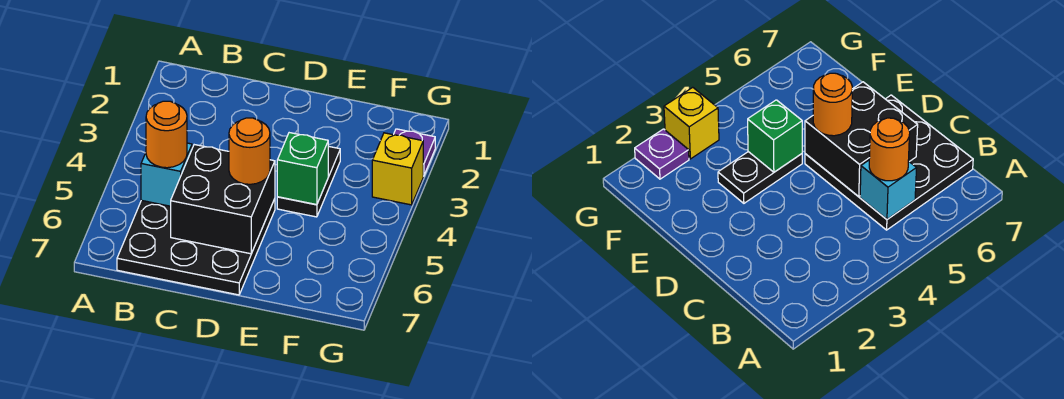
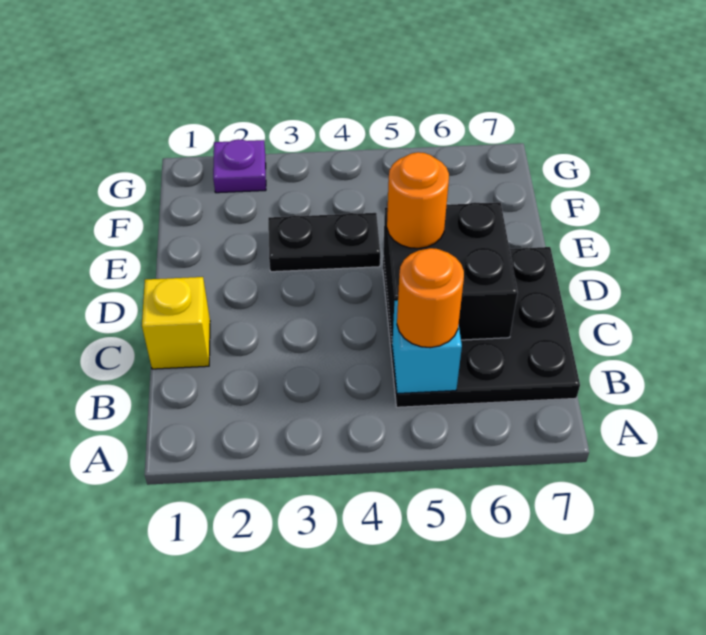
green 1x1 brick [277,133,328,205] -> none
yellow 1x1 brick [372,133,423,205] -> yellow 1x1 brick moved to [142,277,210,369]

